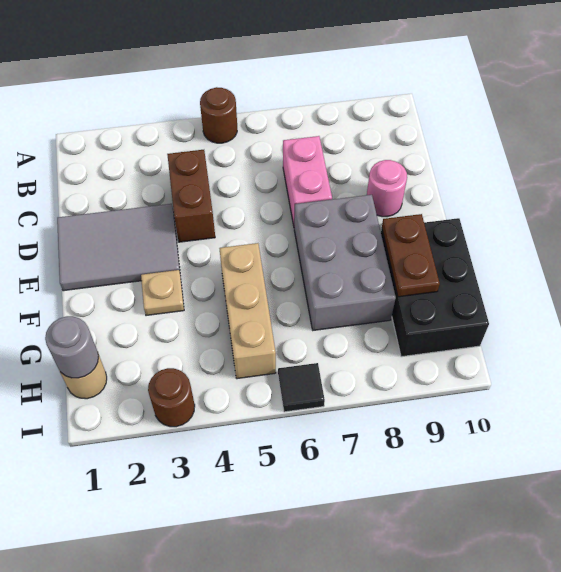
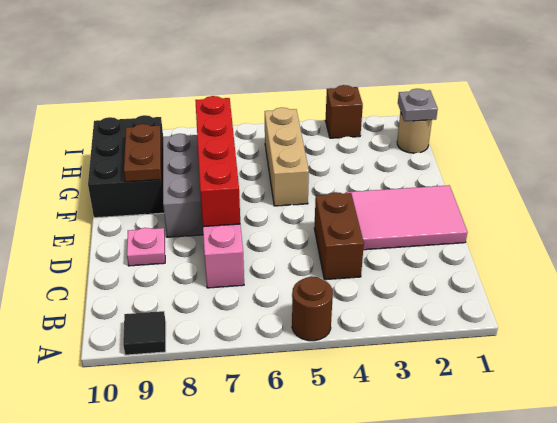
grey 2x3 tile [57,204,180,291] -> pink 2x3 tile [346,185,467,250]
none -> red 1x4 brick [195,96,240,227]
pink 1x1 round brick [367,160,407,217] -> pink 1x1 plate [127,228,165,266]
tan 1x1 plate [141,270,184,316] -> none
grey 1x1 round brick [45,316,99,378] -> grey 1x1 plate [398,89,438,121]
brown 1x1 round brick [148,368,195,427] -> brown 1x1 brick [325,85,363,138]
black 1x1 tile [278,363,325,412] -> black 1x1 tile moved to [123,311,166,355]

